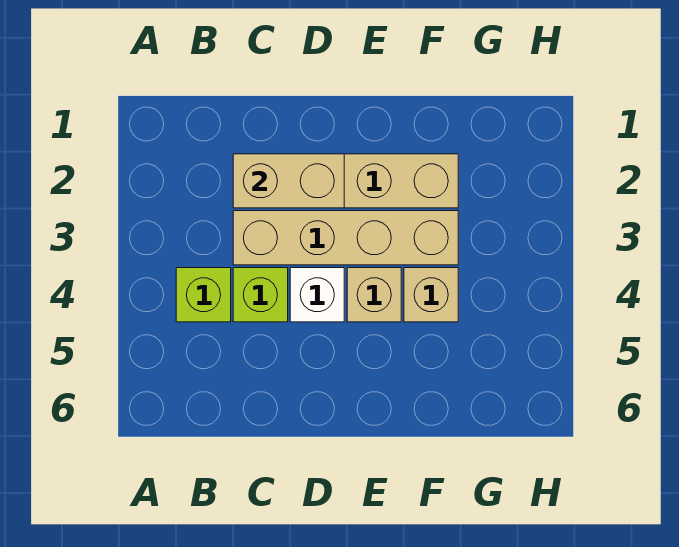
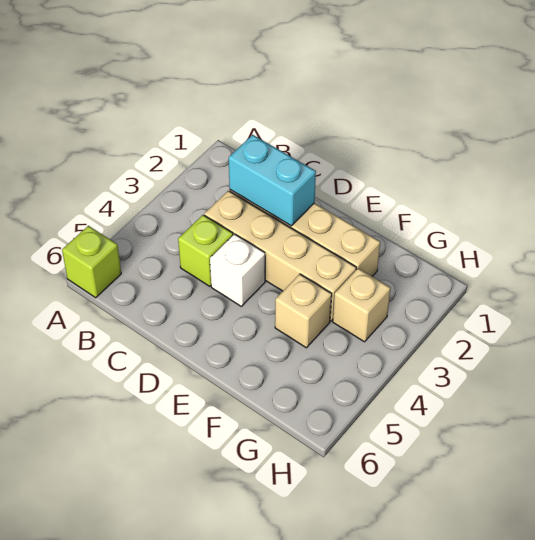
lime 1x1 brick [176,268,231,322] -> lime 1x1 brick moved to [62,226,121,298]
tan 1x2 brick [233,154,344,208] -> cyan 1x2 brick [229,135,316,226]
tan 1x1 brick [347,268,401,322] -> tan 1x1 brick moved to [333,268,390,342]

